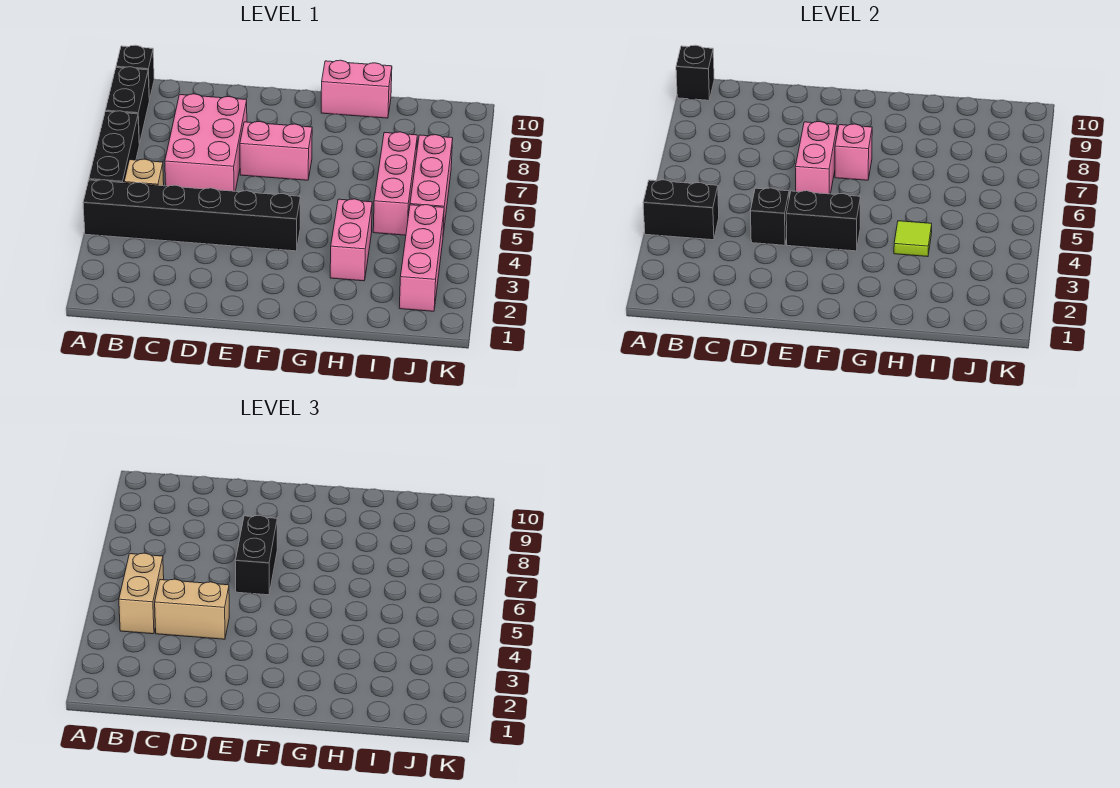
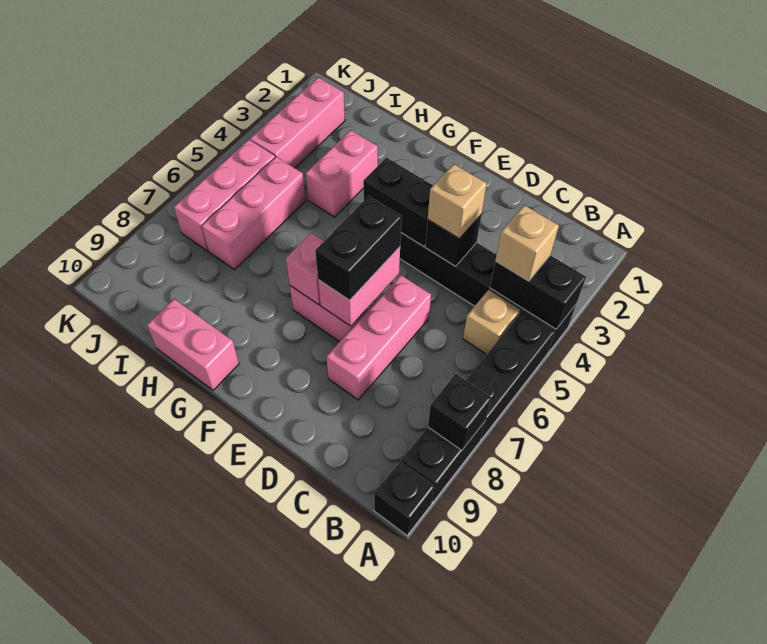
black 1x1 brick [676,45,714,100] -> black 1x1 brick moved to [428,374,491,450]
tan 1x2 brick [119,553,164,634] -> tan 1x1 brick [495,205,559,281]
tan 1x2 brick [155,579,229,639] -> tan 1x1 brick [428,164,487,239]
pink 2x3 brick [165,94,247,191] -> pink 1x3 brick [326,275,431,400]
lime 1x1 tile [894,221,932,257] -> none

